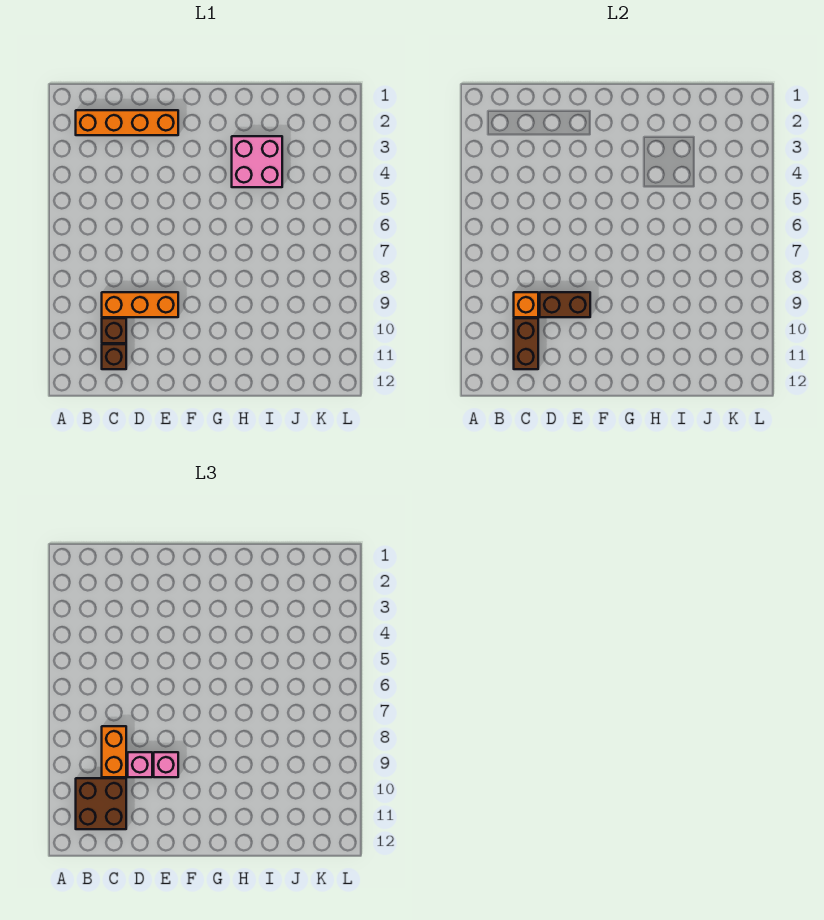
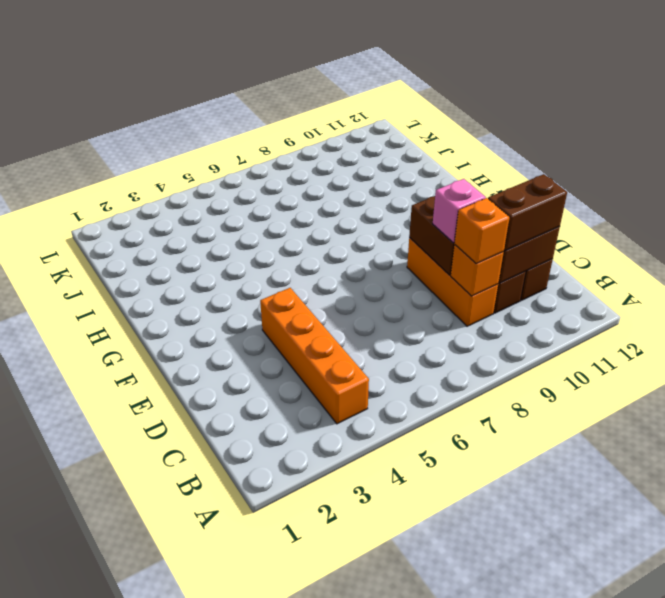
orange 1x4 brick [76,110,178,135] -> orange 1x4 brick moved to [260,288,369,424]
brown 2x2 brick [76,778,126,829] -> brown 1x2 brick [488,174,567,250]
orange 1x2 brick [102,726,126,777] -> orange 1x1 brick [454,198,510,264]
pink 1x1 brick [154,752,178,777] -> none
pink 2x2 brick [232,136,282,187] -> none

